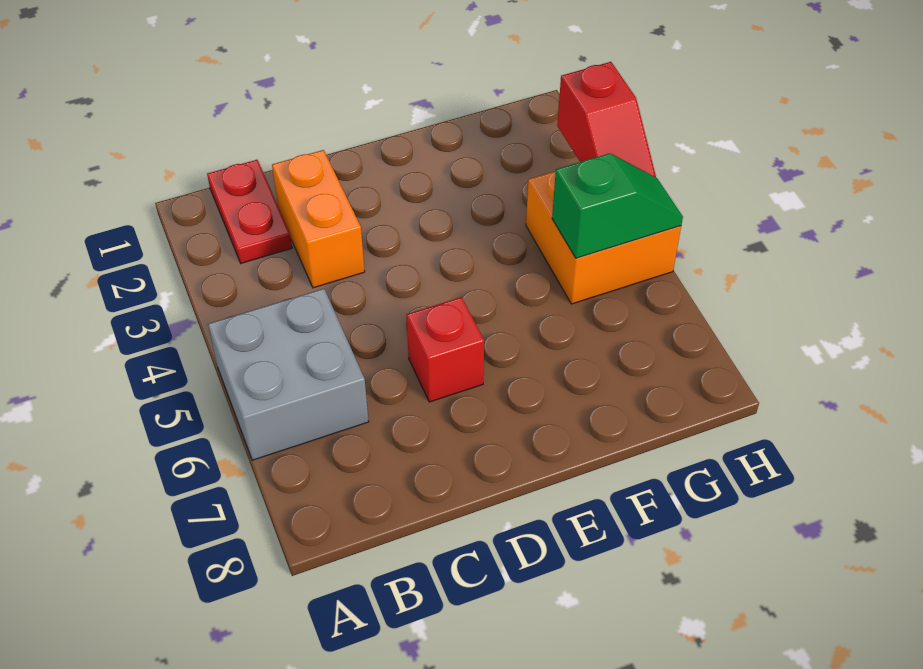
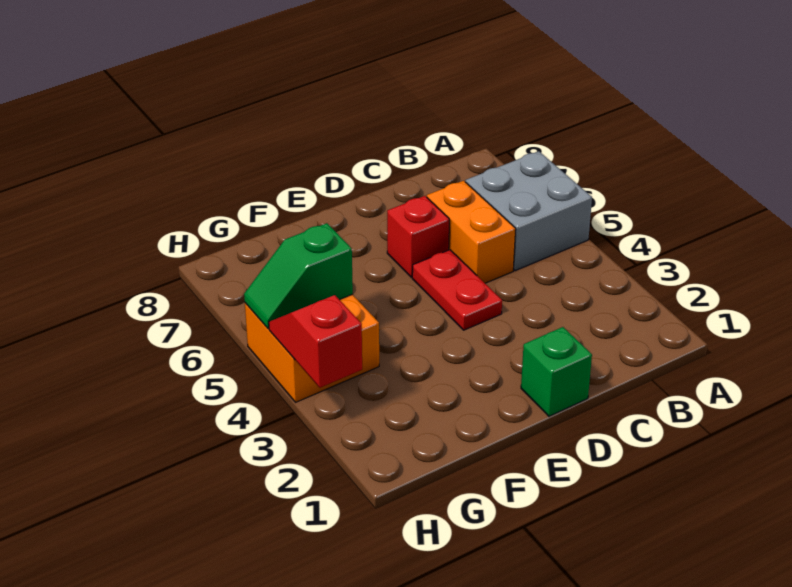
red 1x2 plate [207,160,292,263] -> red 1x2 plate moved to [412,250,502,330]
orange 1x2 brick [272,150,365,288] -> orange 1x2 brick moved to [427,181,516,283]
none -> green 1x1 brick [521,327,592,416]

